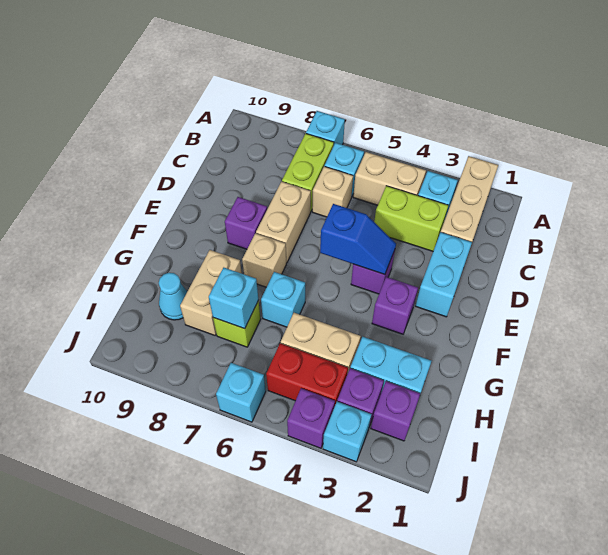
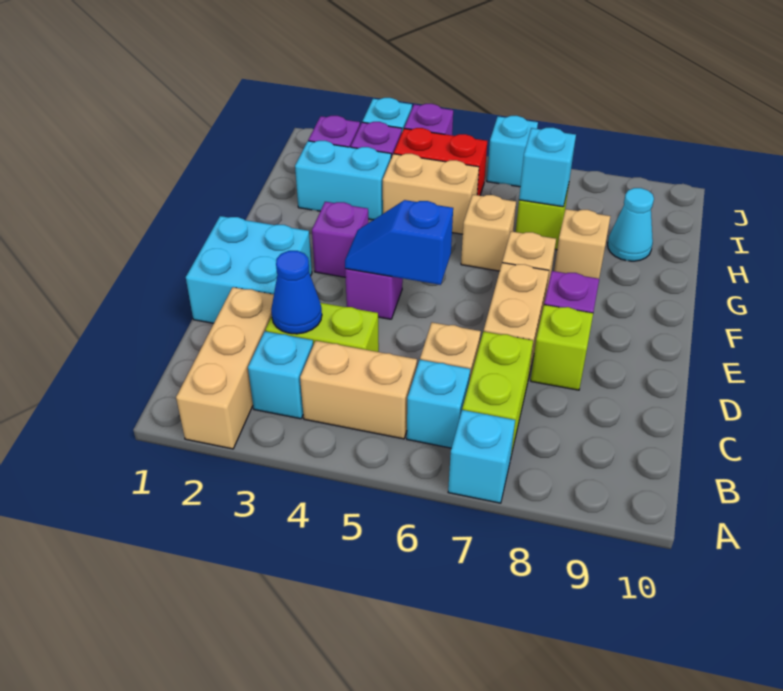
none -> blue 1x1 cone [271,251,322,334]
cyan 1x2 brick [416,232,472,317] -> cyan 2x2 brick [186,216,312,323]
none -> lime 1x1 brick [531,305,593,390]
cyan 1x1 brick [261,272,305,327] -> tan 1x1 brick [461,195,516,271]
tan 1x2 brick [180,250,242,335] -> tan 1x1 brick [554,209,610,279]

